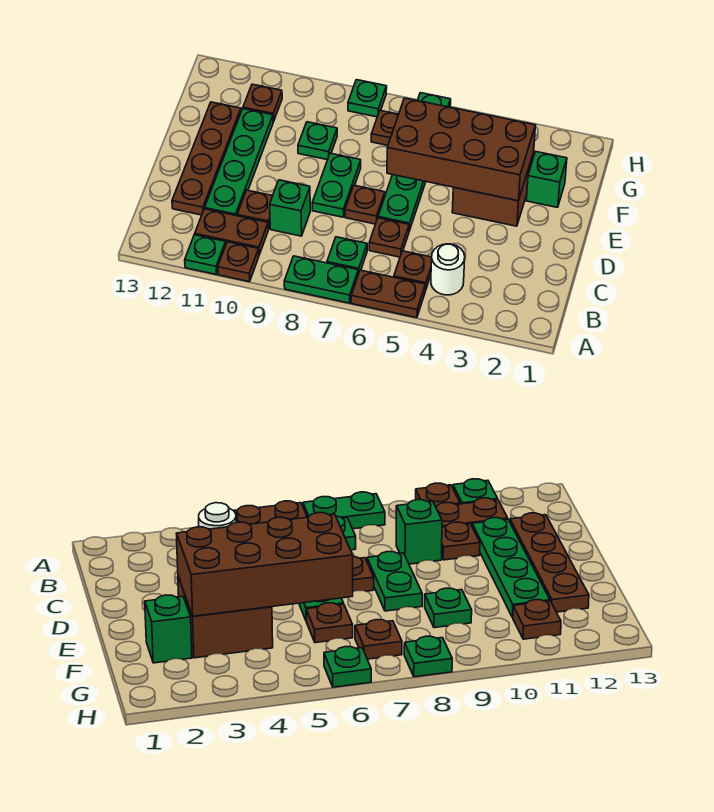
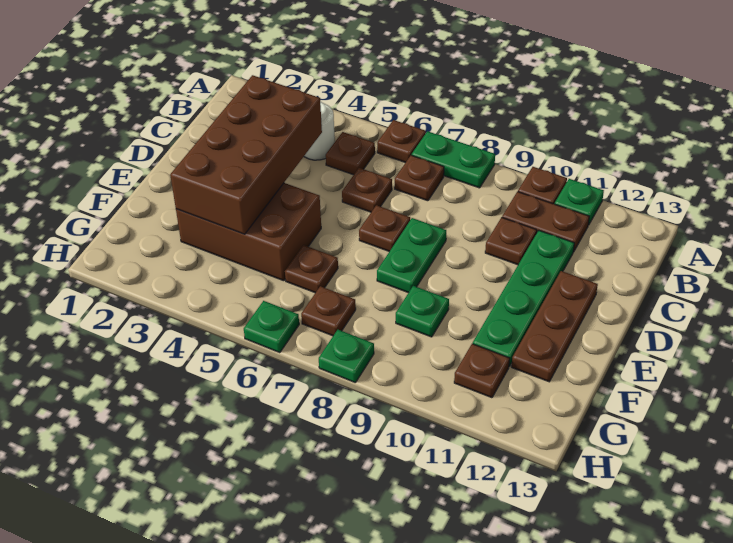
brown 1x2 plate [351,270,425,318] -> brown 1x1 plate [377,120,426,163]
green 1x1 plate [327,237,367,274] -> brown 1x1 plate [395,155,444,201]
green 1x1 brick [270,180,310,236] -> none
brown 1x4 plate [172,102,241,215] -> brown 1x3 plate [512,271,598,382]
green 1x2 plate [378,175,426,231] -> none
brown 2x2 brick [452,152,534,226] -> brown 2x3 brick [176,183,321,281]
brown 2x4 brick [387,98,535,201] -> brown 2x4 brick turned to [170,75,322,234]
green 1x1 brick [526,152,567,207] -> none

